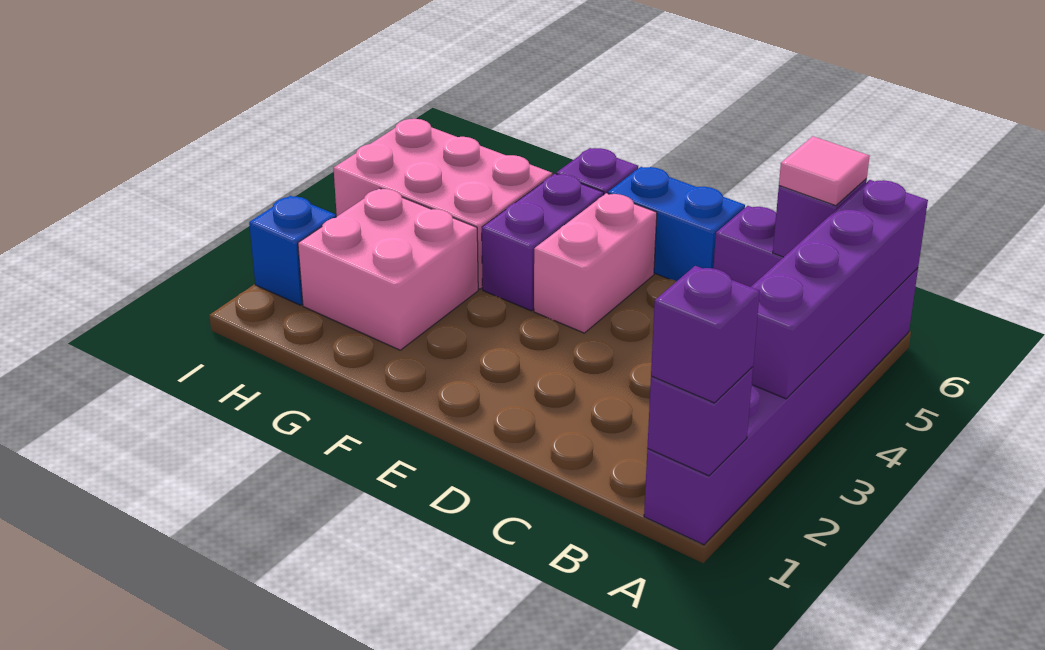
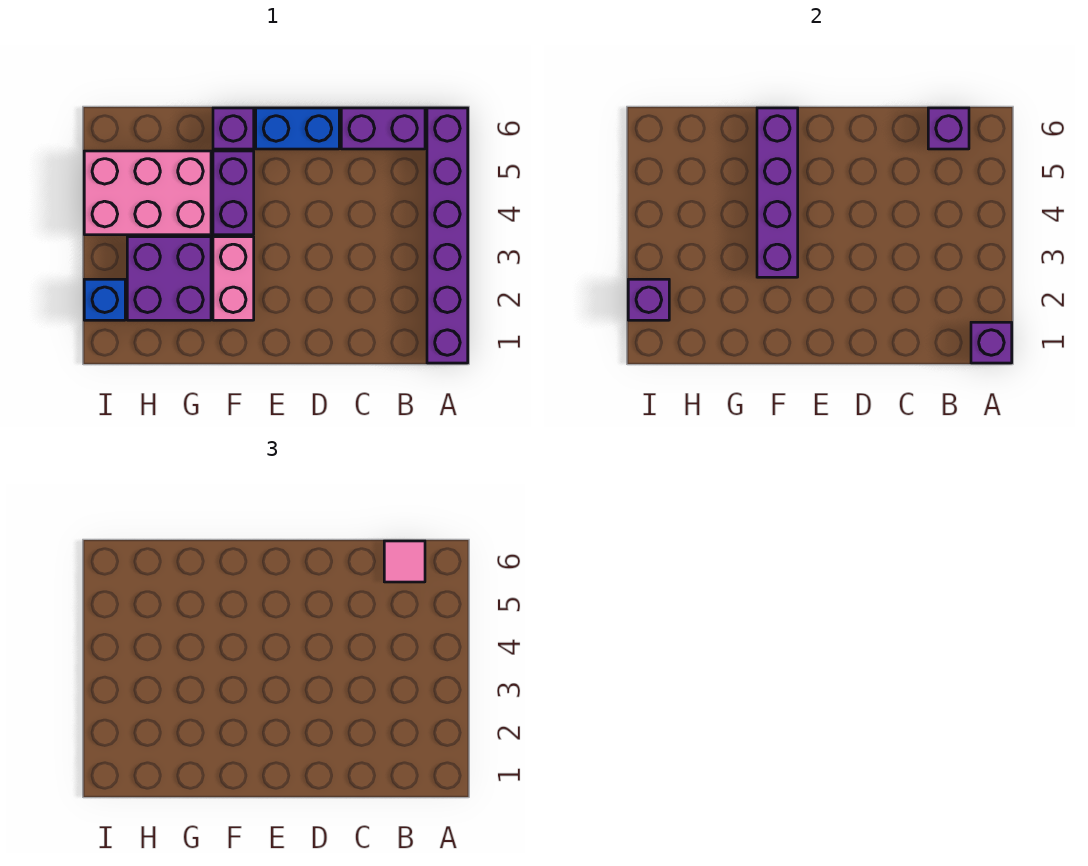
purple 1x1 brick [651,266,760,403] -> purple 1x1 brick moved to [628,279,669,320]
purple 1x4 brick [751,180,928,399] -> purple 1x4 brick moved to [757,108,798,277]
pink 1x2 brick [534,193,657,333] -> pink 1x2 brick moved to [213,237,254,320]
pink 2x2 brick [298,188,478,350] -> purple 2x2 brick [127,237,211,320]

